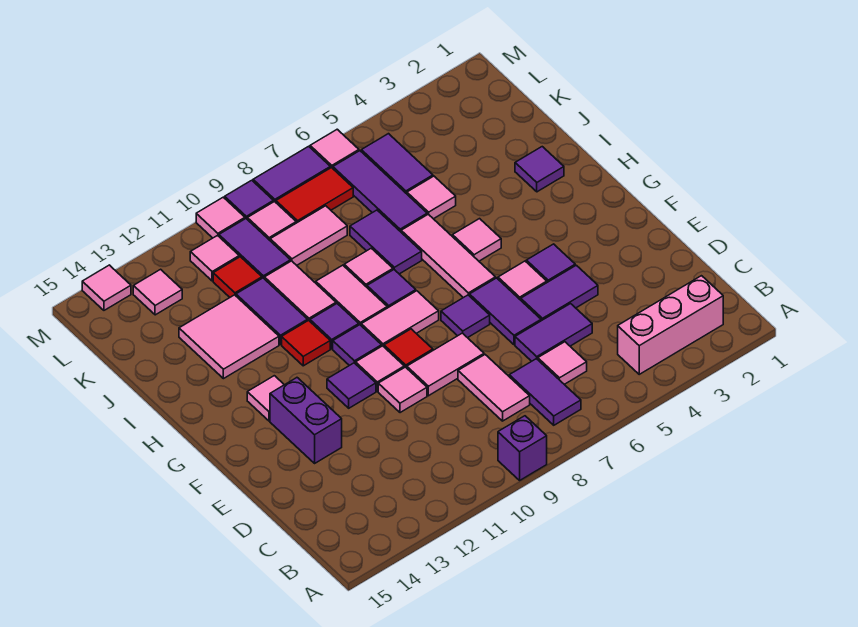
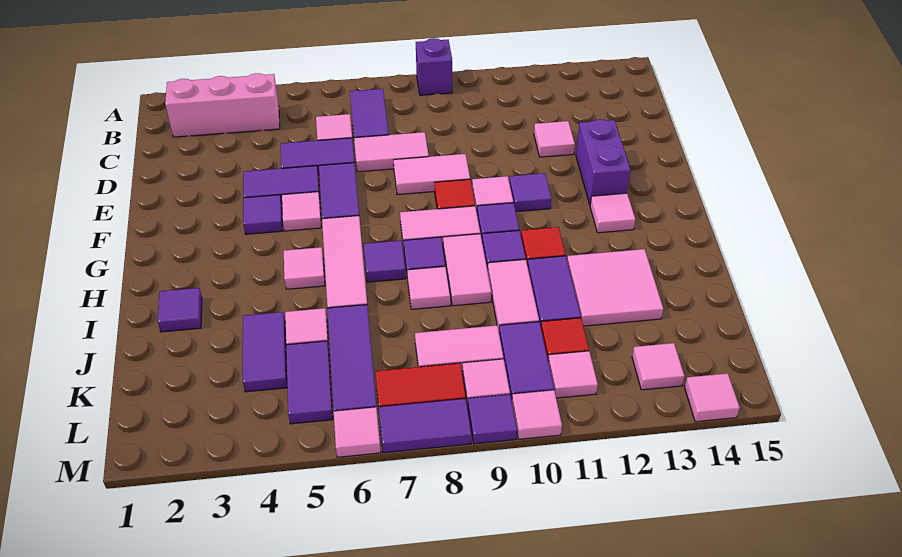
pink 1x2 tile [458,355,530,421] -> pink 1x2 tile turned to [354,132,429,172]
pink 1x1 tile [378,367,427,413] -> pink 1x1 tile moved to [534,121,575,157]
purple 1x1 tile [441,295,490,338] -> purple 1x1 tile moved to [364,241,405,282]
purple 1x2 tile [350,210,422,274] -> purple 1x2 tile moved to [243,312,287,392]

